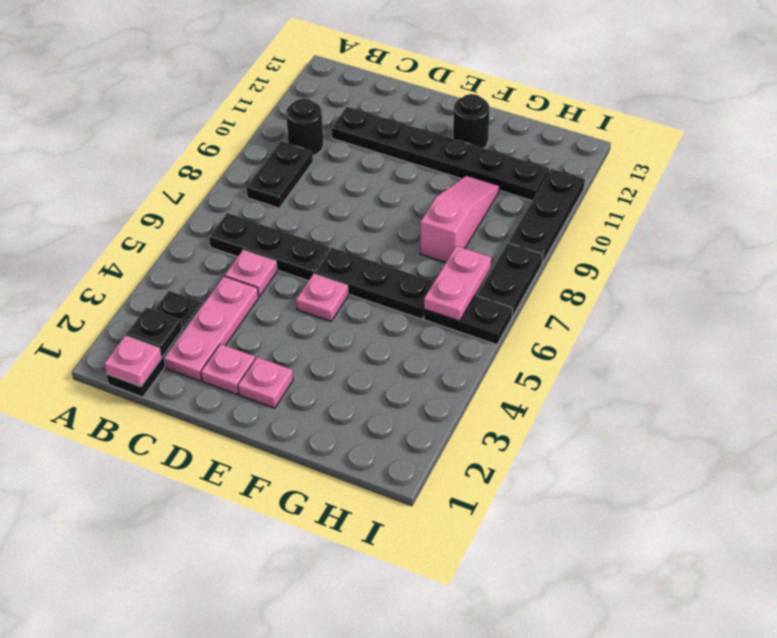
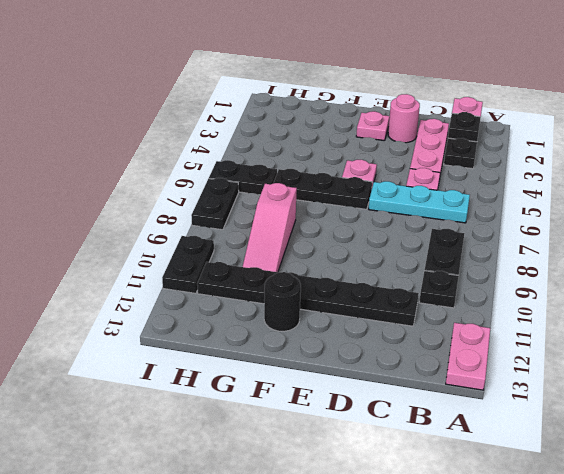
black 1x3 plate [209,213,330,281] -> cyan 1x3 plate [369,181,470,223]
black 1x1 round brick [286,98,323,155] -> black 1x1 plate [419,271,459,308]
pink 1x1 plate [201,344,255,394] -> pink 1x1 round brick [388,94,420,143]
pink 1x2 plate [424,246,491,321] -> pink 1x2 plate moved to [446,323,490,390]
black 1x3 plate [508,169,585,263] -> black 1x2 plate [162,236,214,293]

